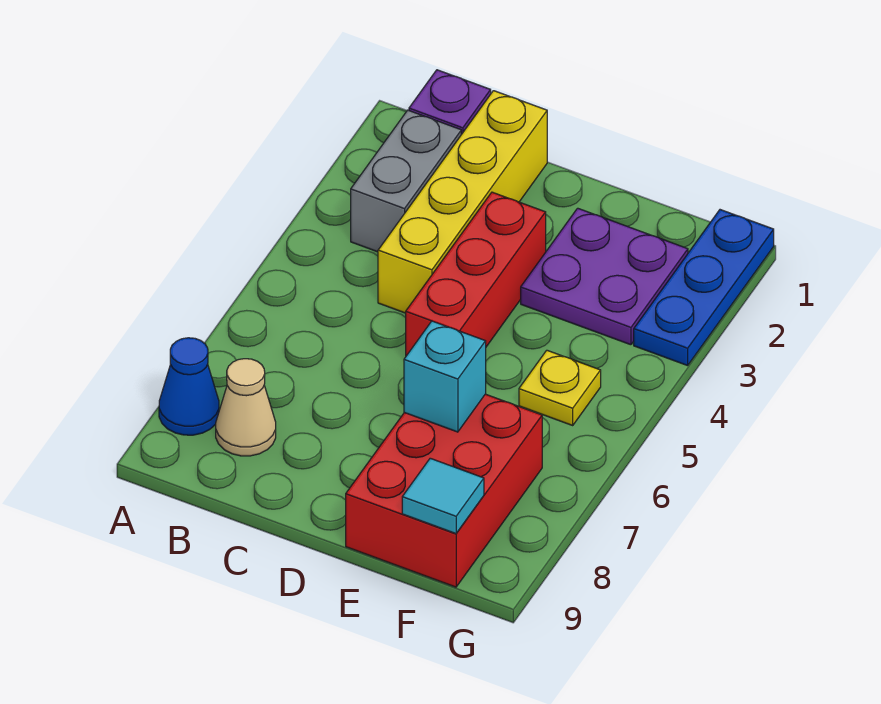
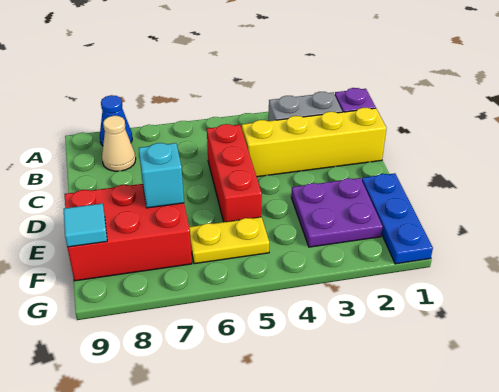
red 1x3 brick [406,192,546,356] -> red 1x3 brick turned to [207,124,262,222]
yellow 1x1 plate [519,350,601,425] -> yellow 1x2 plate [189,217,269,264]
blue 1x3 plate [634,210,774,366] -> blue 1x3 plate turned to [362,173,433,264]

